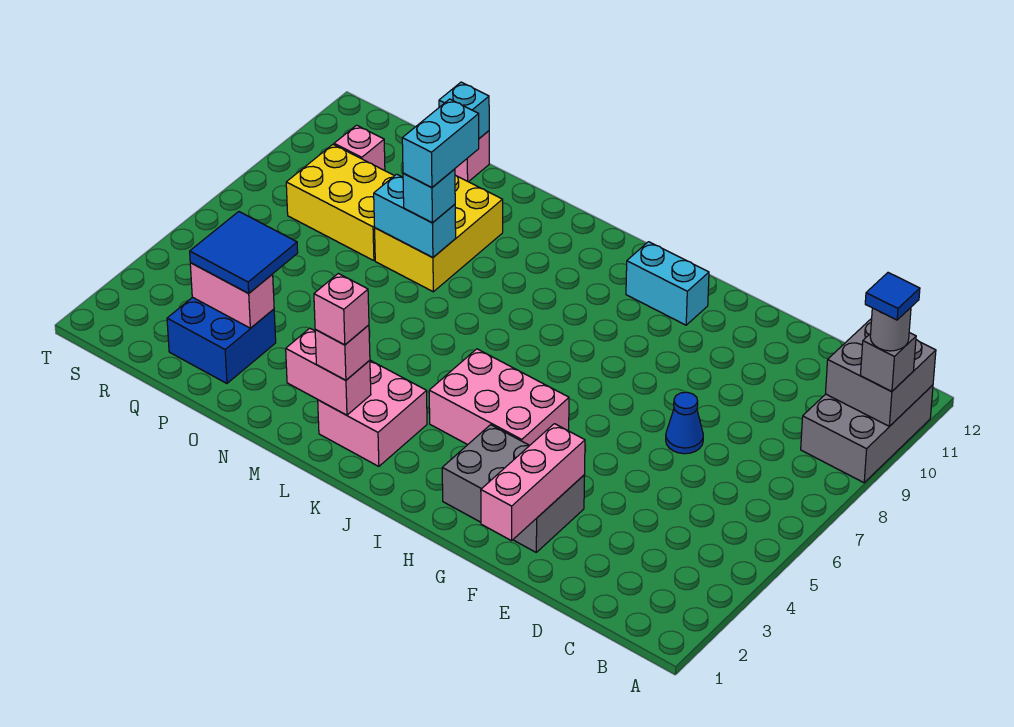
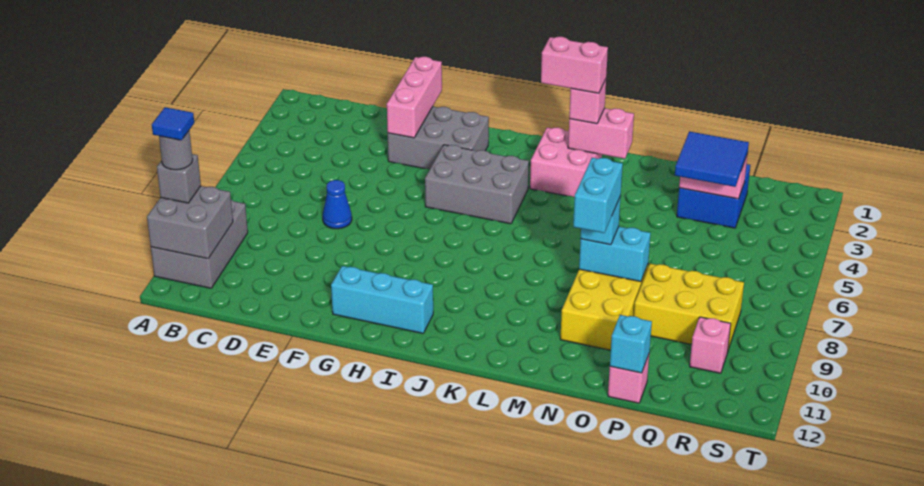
pink 2x3 brick [429,349,569,445] -> grey 2x3 brick [425,145,529,224]
cyan 1x2 brick [626,242,709,325] -> cyan 1x3 brick [331,266,433,333]
pink 1x1 brick [314,273,369,345] -> pink 1x2 brick [541,37,608,93]

